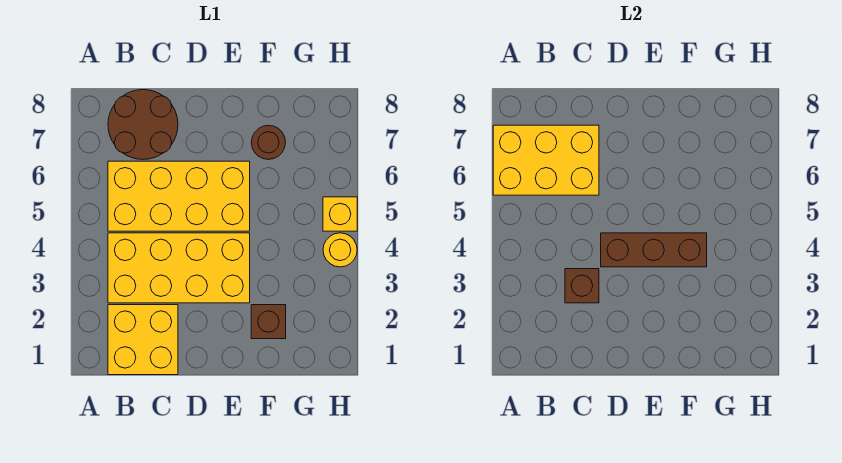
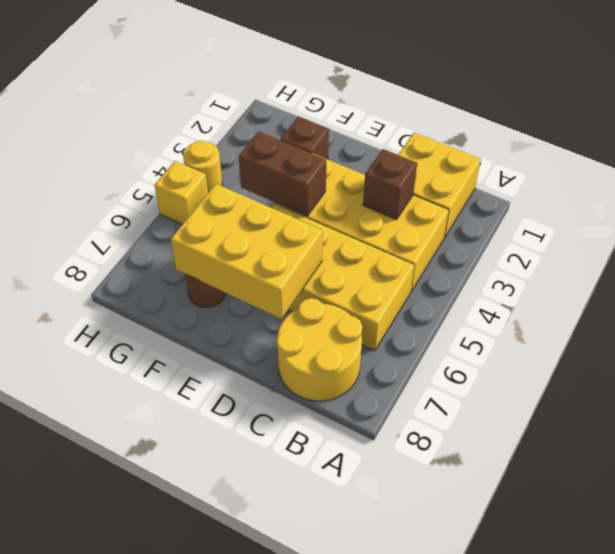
yellow 2x3 brick [493,125,599,195] -> yellow 2x3 brick moved to [171,184,323,319]
brown 2x2 round brick [108,90,178,159] -> yellow 2x2 round brick [277,298,362,401]
brown 1x3 brick [601,233,707,267] -> brown 1x2 brick [239,132,326,216]

